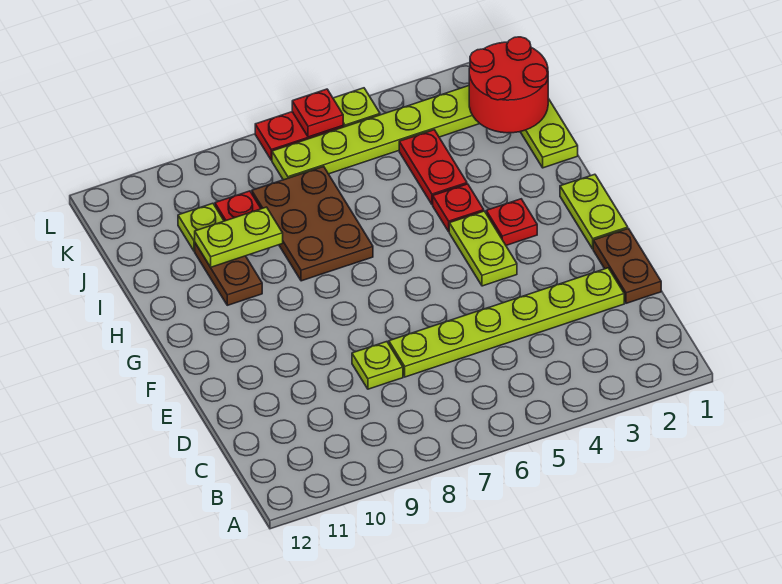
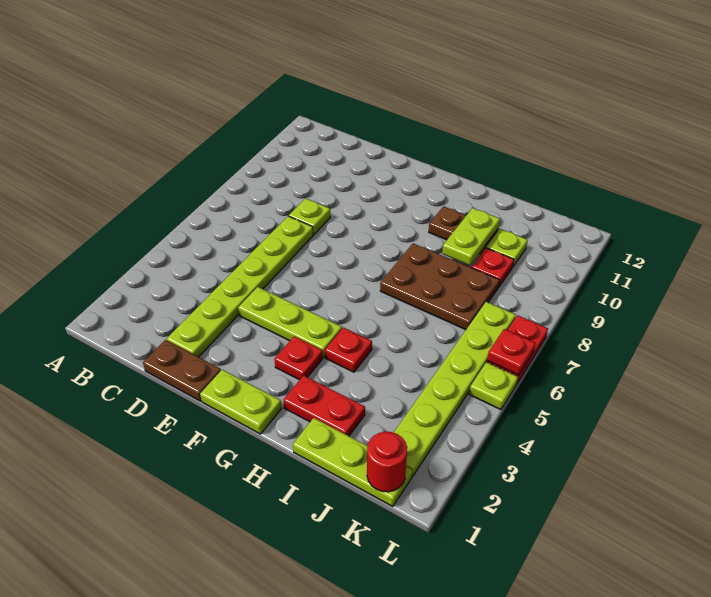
lime 1x2 plate [449,211,517,286] -> lime 1x3 plate [238,287,342,357]
red 1x2 plate [399,130,467,205] -> red 1x2 plate moved to [283,375,365,436]
red 2x2 round brick [469,37,548,133] -> red 1x1 round brick [367,432,407,492]

